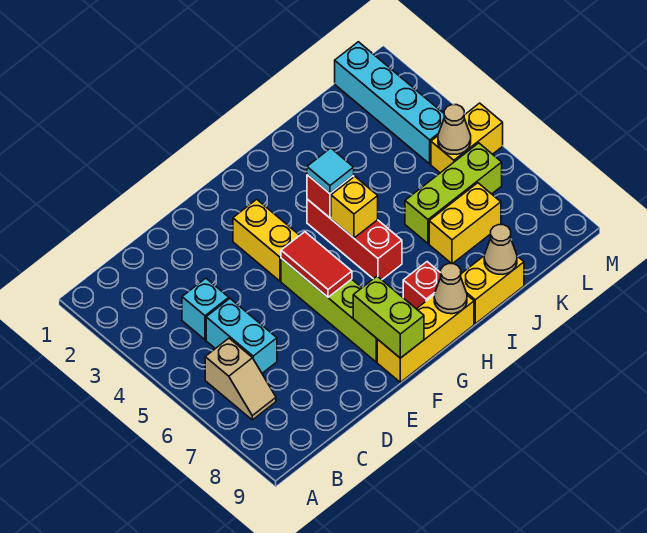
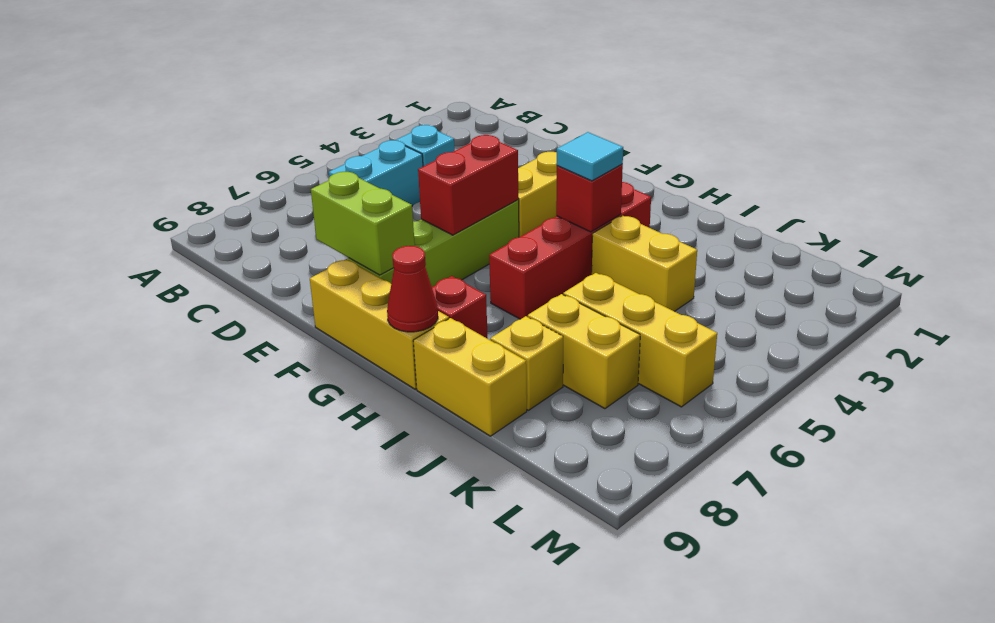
tan 1x2 slope [205,338,276,420] -> none
red 1x2 tile [281,232,352,297] -> red 1x2 brick [418,135,519,235]
lime 1x2 brick [353,276,424,358] -> lime 1x2 brick turned to [311,172,415,275]
red 1x3 brick [307,199,402,280] -> red 1x4 brick [489,182,651,319]
yellow 1x1 brick [331,177,378,238] -> yellow 1x1 brick moved to [490,316,563,410]
tan 1x1 cone [434,264,467,314] -> red 1x1 cone [387,246,438,332]
lime 1x3 brick [405,143,502,243] -> yellow 1x3 brick [563,273,717,407]
tan 1x1 cone [484,225,517,274] -> none
cyan 1x4 brick [335,42,444,164] -> none
yellow 1x2 brick [431,103,503,173] -> yellow 1x2 brick moved to [592,216,697,311]
tan 1x1 cone [438,105,471,154] -> none

